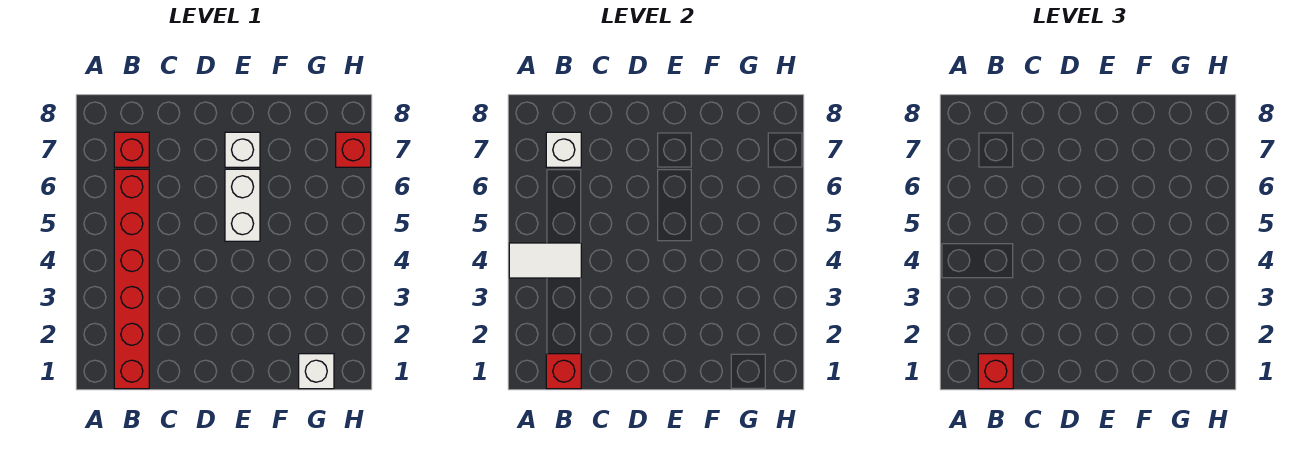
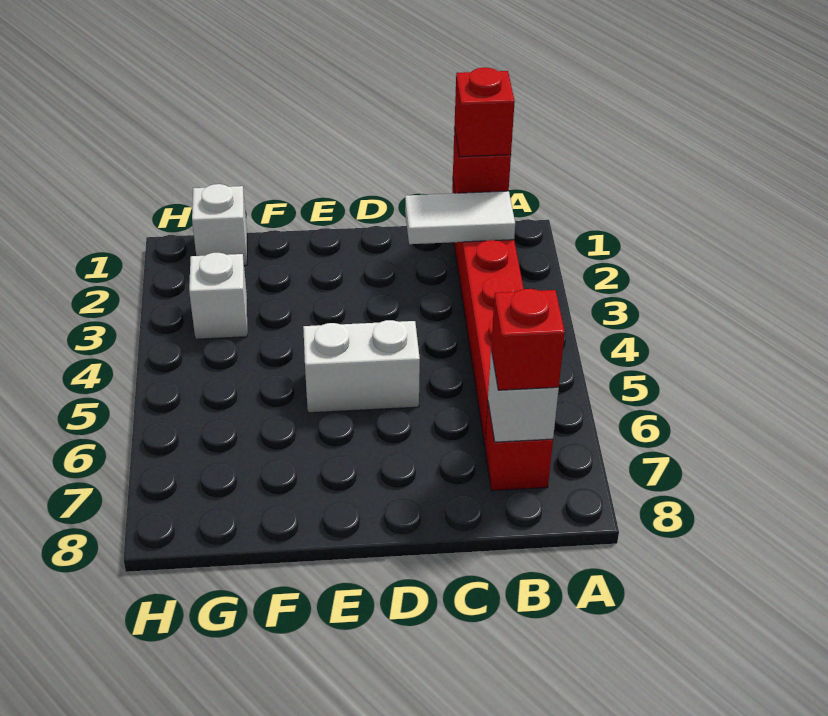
white 1x2 tile [509,243,581,278] -> white 1x2 tile moved to [405,191,515,244]
white 1x2 brick [225,169,260,241] -> white 1x2 brick turned to [303,320,420,413]
white 1x1 brick [225,132,260,167] -> white 1x1 brick moved to [189,253,247,339]
red 1x1 brick [336,132,371,167] -> red 1x1 brick moved to [491,289,565,390]

